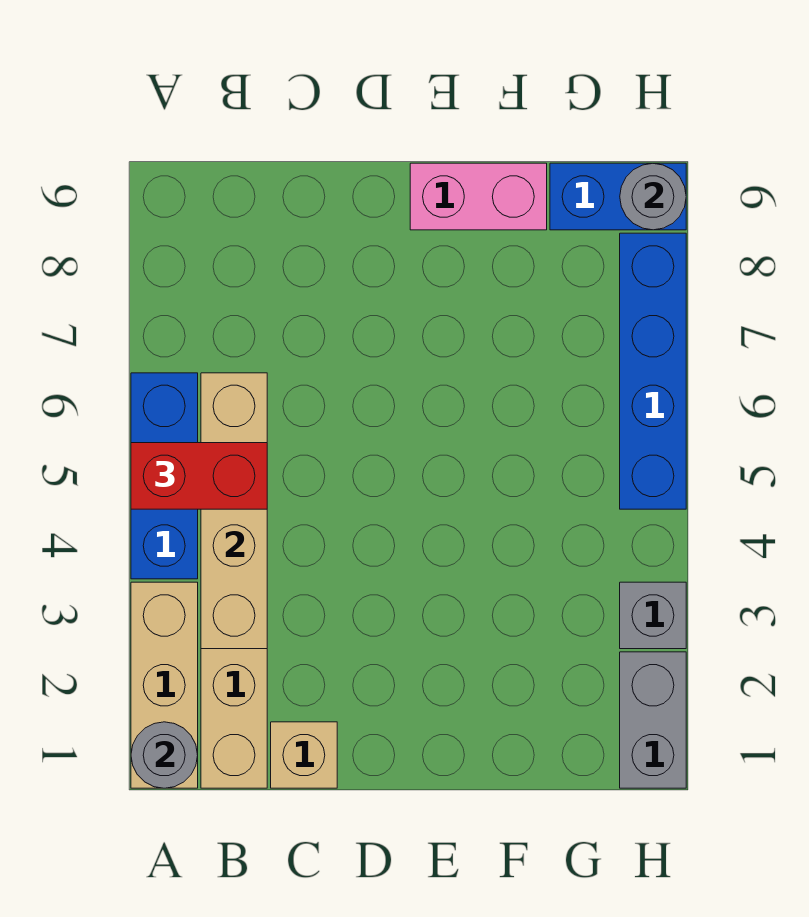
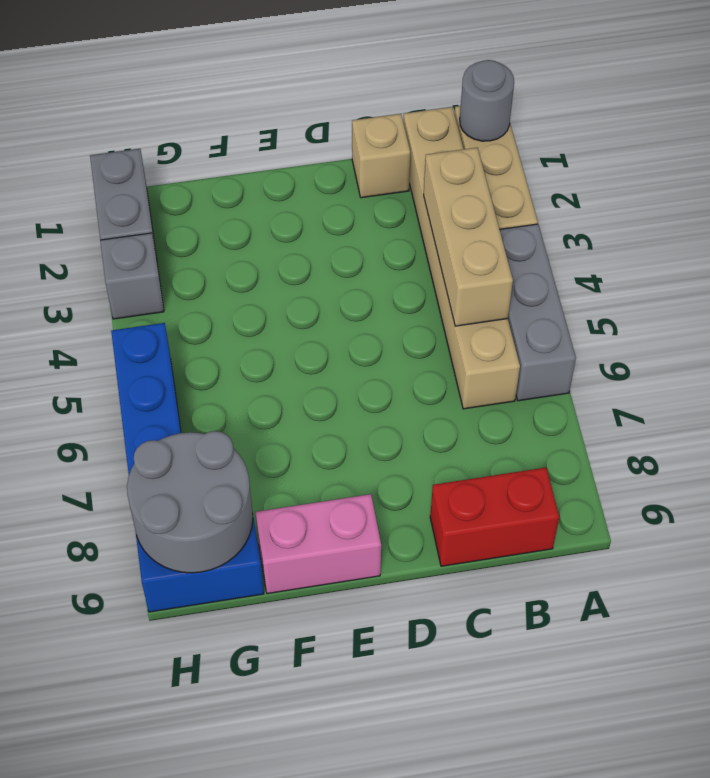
blue 1x3 brick [131,373,198,579] -> grey 1x3 brick [500,224,576,401]
red 1x2 brick [131,443,267,509] -> red 1x2 brick moved to [430,468,559,566]
grey 1x1 round brick [620,163,686,230] -> grey 2x2 round brick [127,431,253,573]

